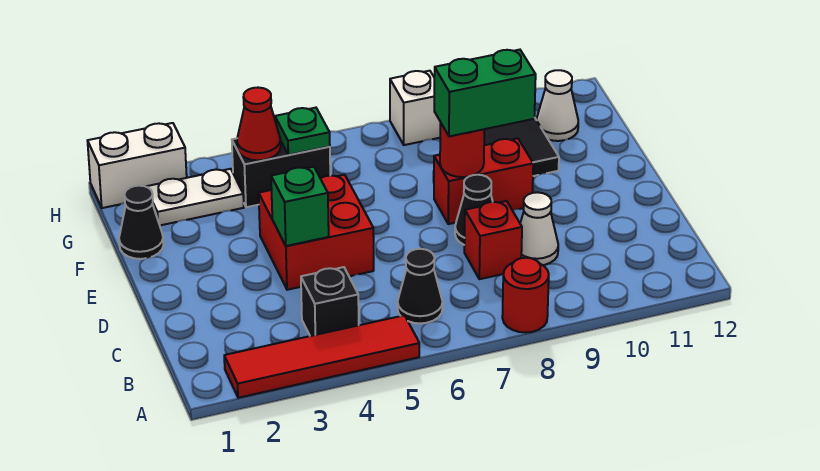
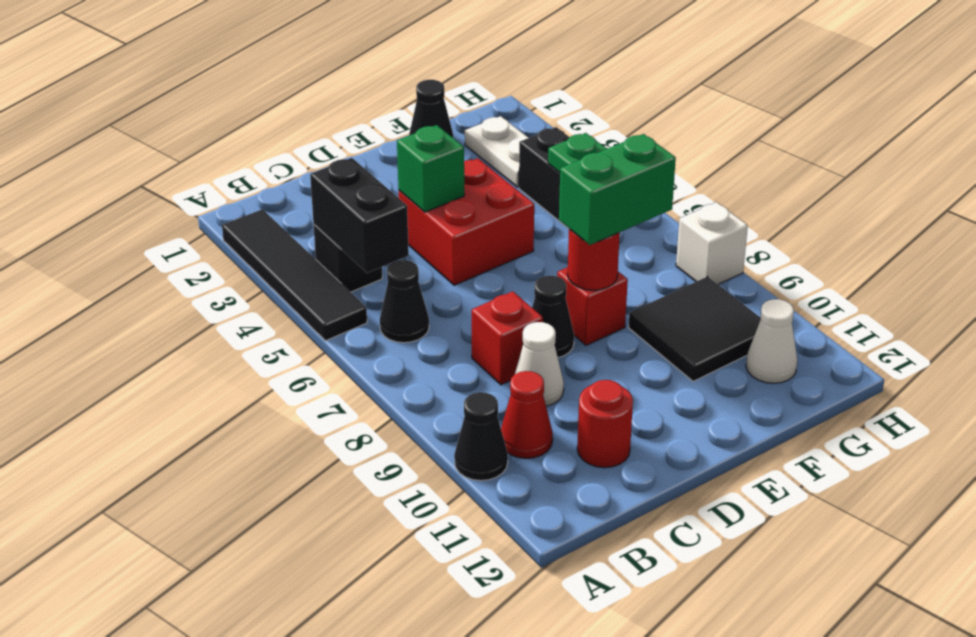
red 1x4 tile [224,315,419,398] -> black 1x4 tile [222,209,367,341]
red 1x1 round brick [502,258,549,333] -> red 1x1 round brick moved to [577,380,633,468]
none -> black 1x1 cone [454,392,508,481]
none -> black 1x2 brick [310,158,409,273]
red 1x2 brick [434,138,533,224] -> red 1x1 brick [557,267,628,345]
green 1x2 brick [434,50,536,136] -> green 1x2 brick turned to [559,134,676,245]
red 1x1 cone [237,88,281,160] -> red 1x1 cone moved to [501,371,553,458]
white 1x2 brick [88,123,187,208] -> none

